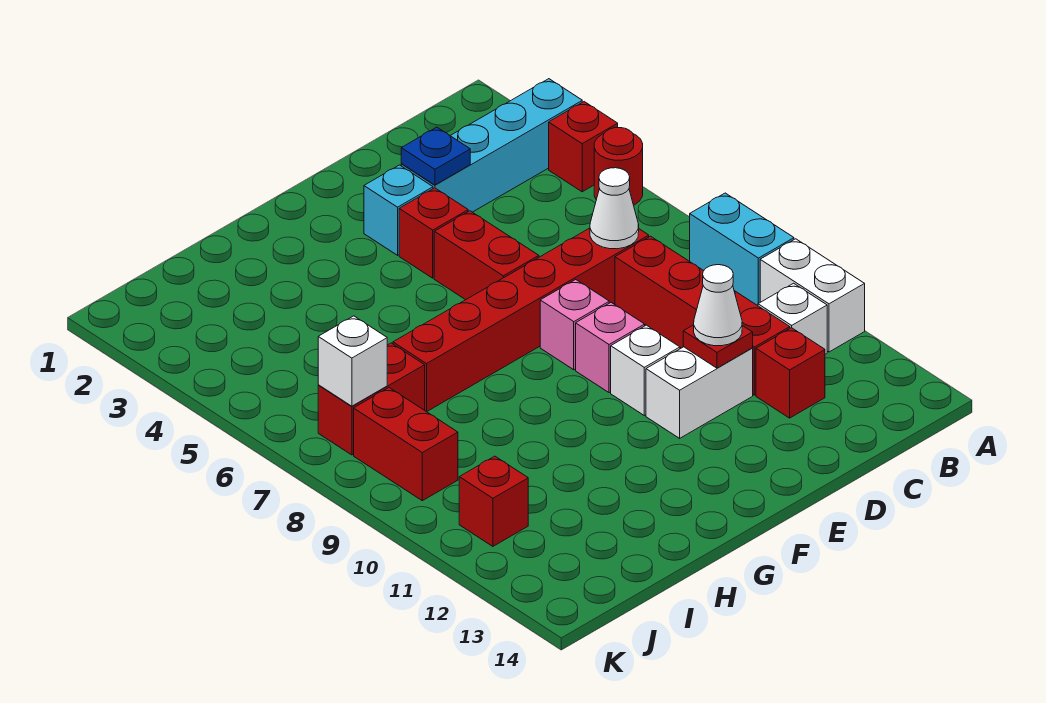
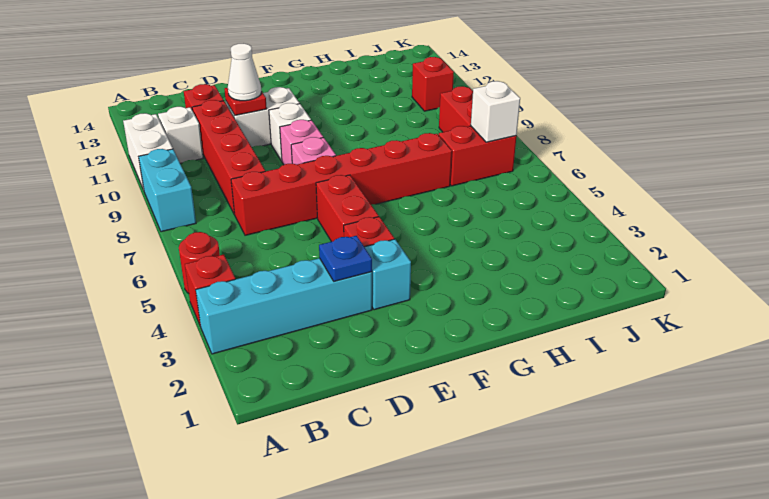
white 1x1 cone [590,168,639,249] -> none

